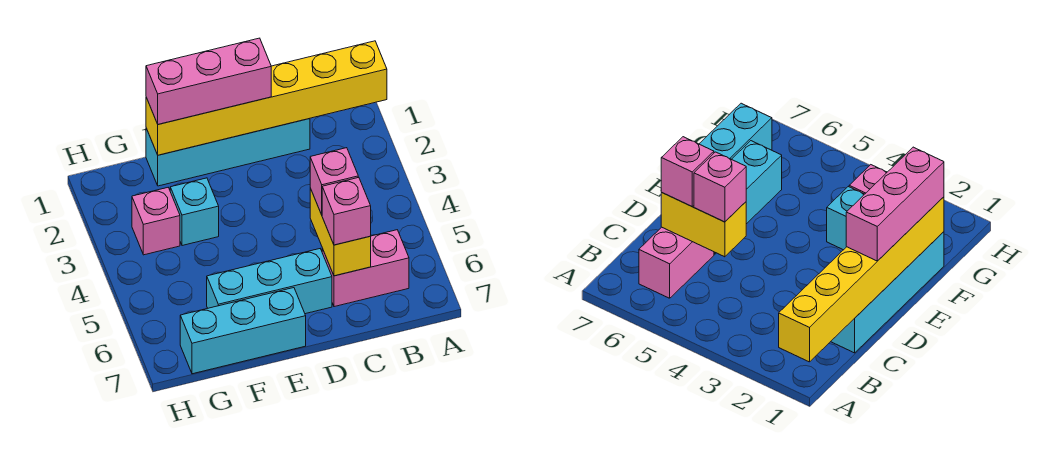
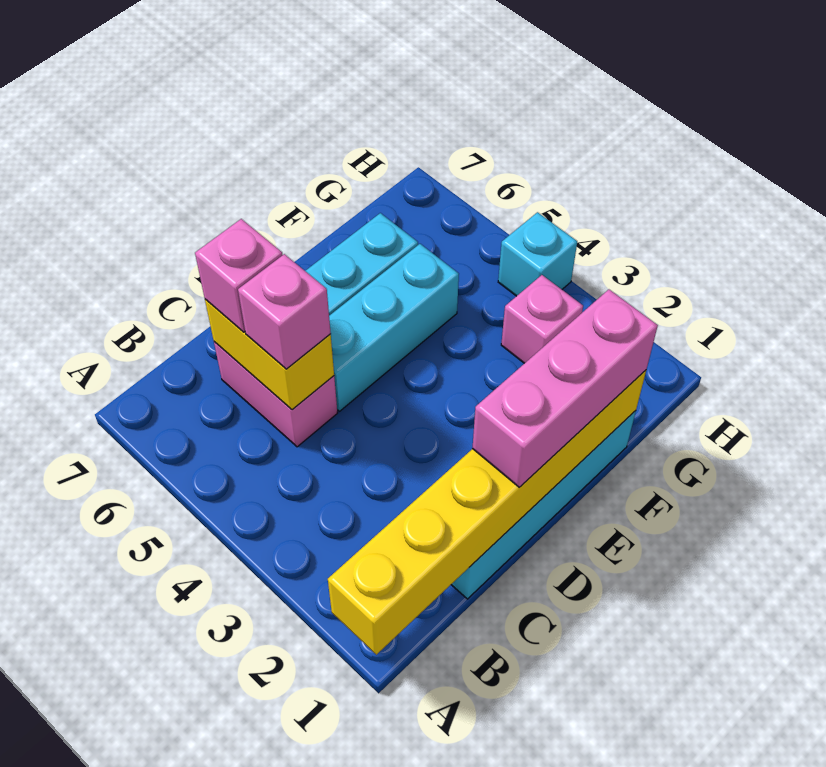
pink 1x2 brick [322,230,409,307] -> pink 1x2 brick turned to [214,342,337,447]
cyan 1x3 brick [180,288,306,374] -> cyan 1x3 brick moved to [329,244,459,411]
cyan 1x1 brick [170,178,219,246] -> cyan 1x1 brick moved to [498,212,577,296]

